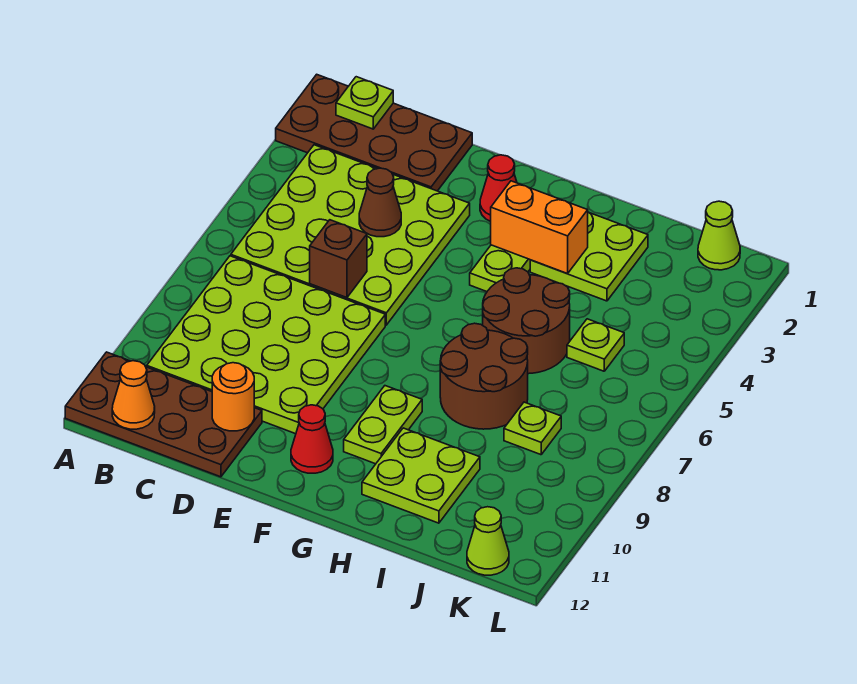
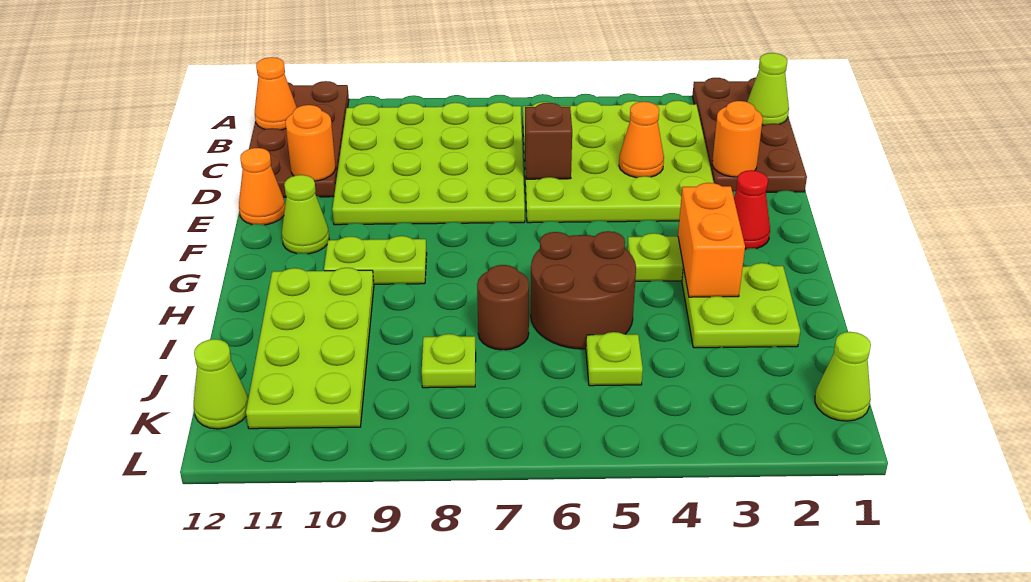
lime 1x1 plate [336,77,393,129] -> lime 1x1 cone [747,53,789,125]
none -> orange 1x1 round brick [712,101,763,177]
brown 1x1 cone [359,168,401,237] -> orange 1x1 cone [619,102,664,178]
none -> orange 1x1 cone [239,148,285,225]
red 1x1 cone [291,405,333,473] -> lime 1x1 cone [282,175,329,254]
brown 2x2 round brick [440,323,528,429] -> brown 1x1 round brick [477,265,529,350]
lime 2x2 plate [362,428,480,523] -> lime 2x4 plate [246,268,374,429]

